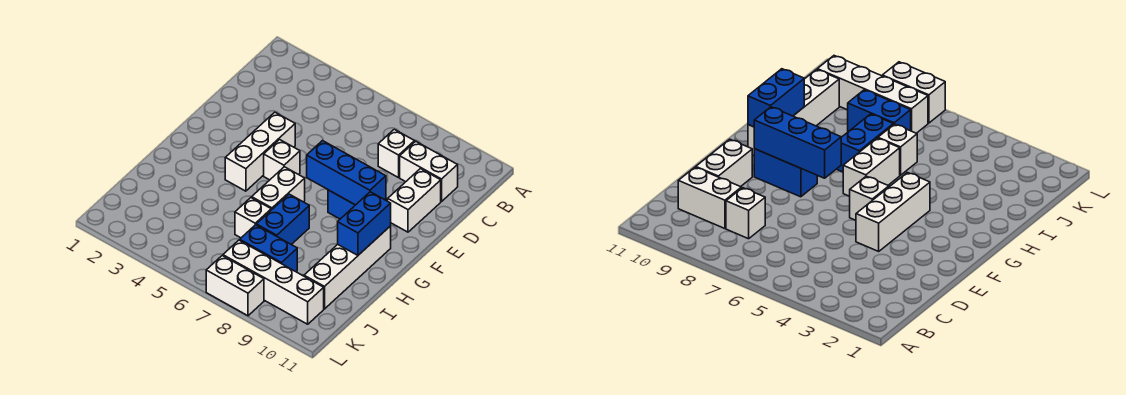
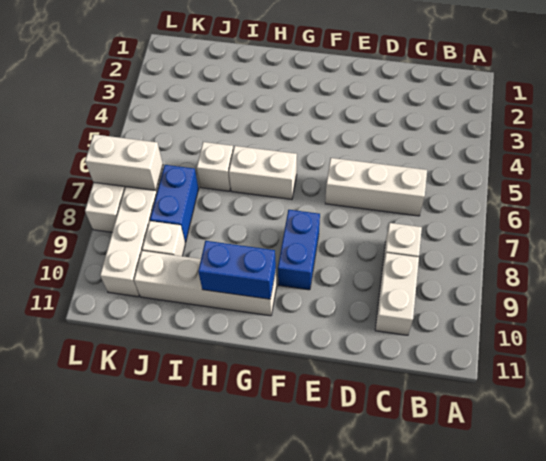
white 1x2 brick [388,169,441,232] -> white 1x2 brick moved to [85,134,163,190]
white 1x3 brick [225,112,295,191] -> white 1x3 brick moved to [325,158,427,216]
white 1x1 brick [264,140,300,180] -> white 1x1 brick moved to [142,221,185,256]
blue 1x3 brick [307,141,386,205] -> none
blue 1x2 brick [256,194,309,245] -> none

